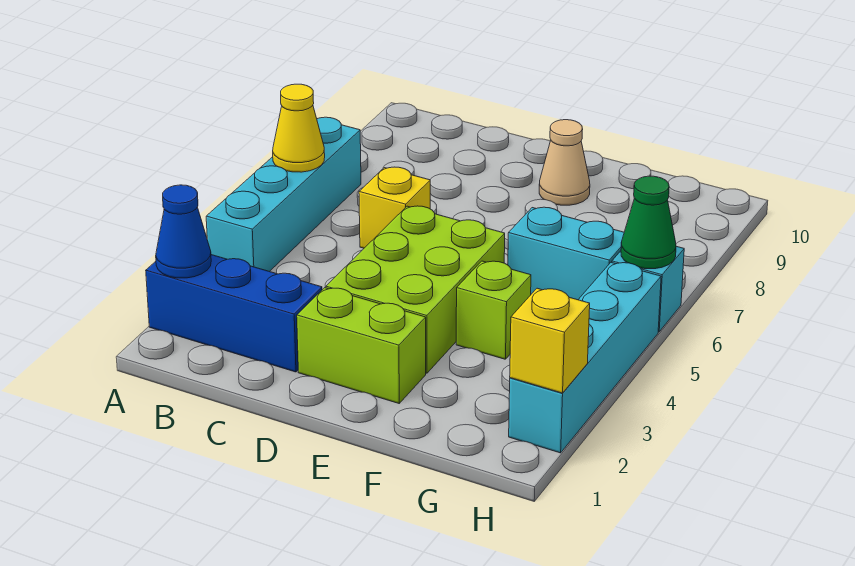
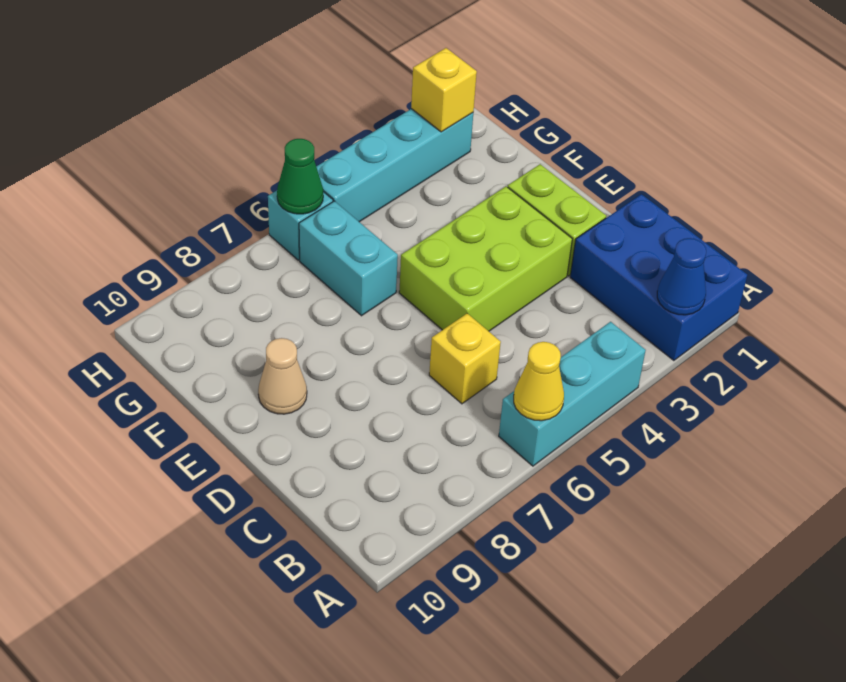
blue 1x3 brick [146,255,322,372] -> blue 2x3 brick [570,194,747,361]
cyan 1x4 brick [206,117,361,272] -> cyan 1x3 brick [499,322,646,466]
lime 1x1 brick [456,261,531,359] -> none

